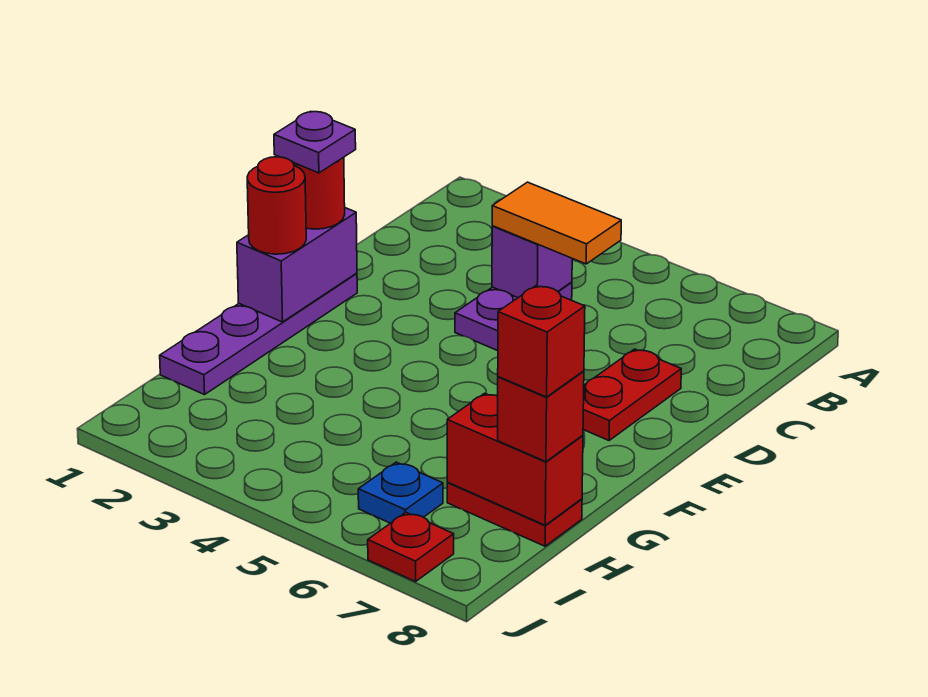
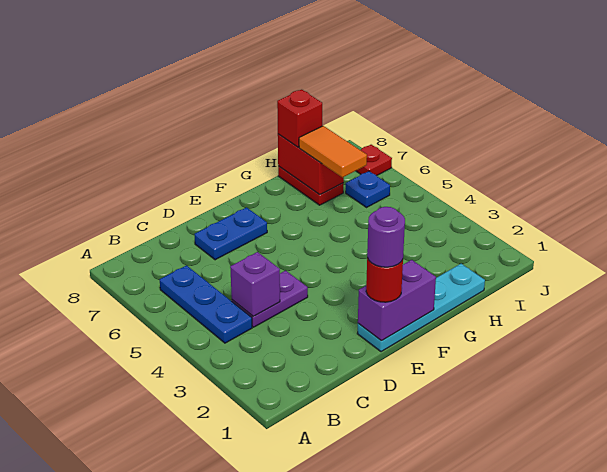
none -> blue 1x3 plate [160,265,252,343]
orange 1x2 tile [492,182,621,264] -> orange 1x2 tile moved to [299,126,367,177]
red 1x2 plate [583,349,681,440] -> blue 1x2 plate [195,207,267,260]
purple 1x4 plate [160,273,357,395] -> cyan 1x4 plate [357,264,485,352]
purple 1x1 plate [274,111,356,173] -> purple 1x1 round brick [367,207,405,267]
red 1x1 round brick [247,157,306,254] -> none
red 1x1 brick [498,286,585,397] -> none

